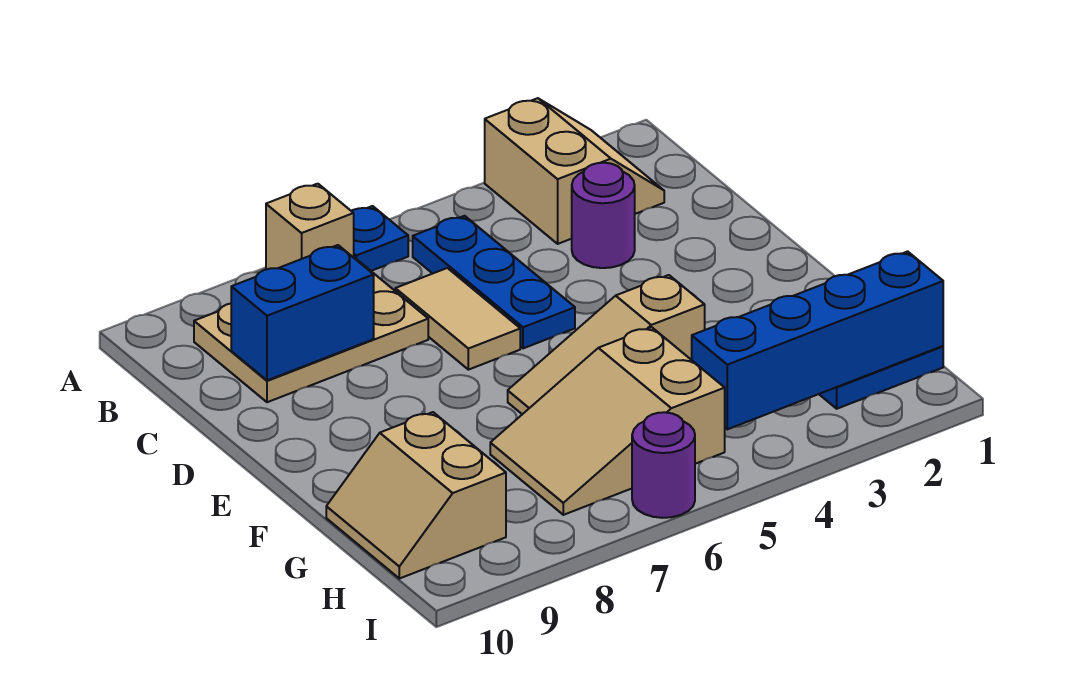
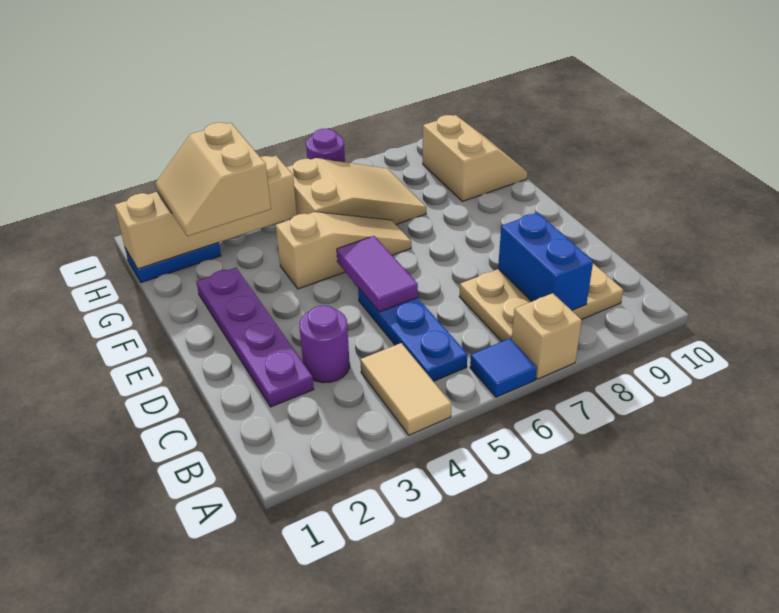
tan 2x2 slope [485,98,664,244] -> tan 2x2 slope moved to [156,123,271,236]
blue 1x1 plate [352,206,408,271] -> blue 1x1 tile [470,339,537,397]
none -> purple 1x4 plate [196,268,314,407]
tan 1x2 tile [395,268,520,370] -> tan 1x2 tile moved to [360,343,452,435]
blue 1x2 brick [231,245,374,380] -> blue 1x2 brick turned to [498,213,593,310]
none -> purple 1x2 tile [337,236,418,312]
blue 1x4 brick [692,251,943,429] -> tan 1x4 brick [115,156,297,269]

